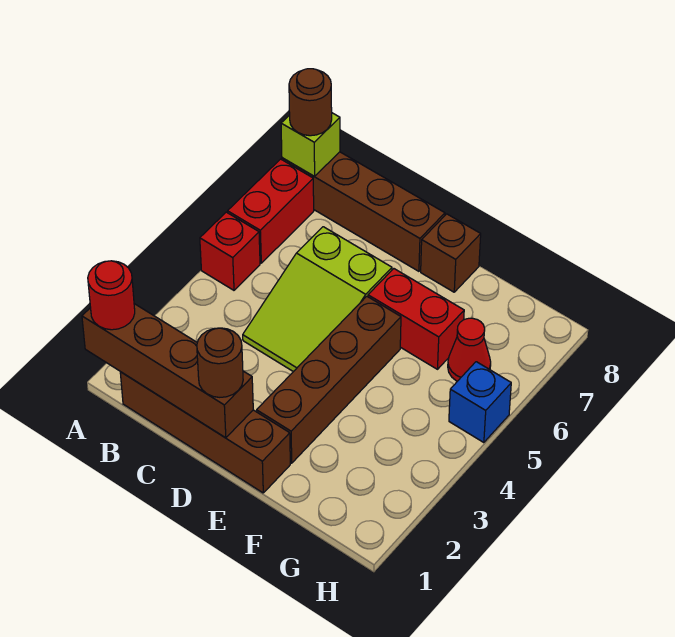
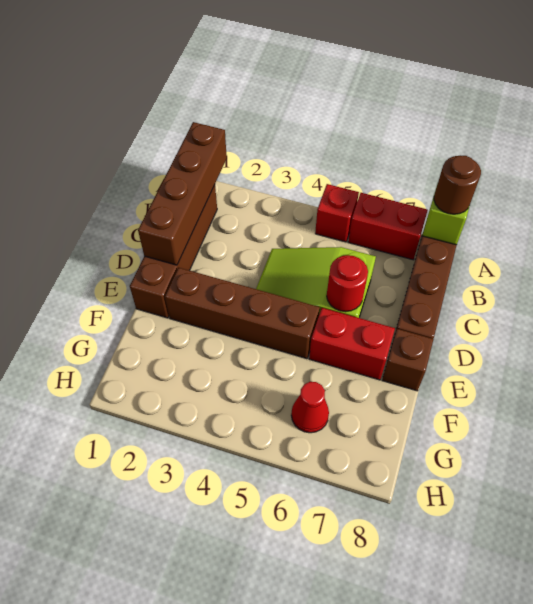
red 1x1 round brick [88,261,135,330] -> red 1x1 round brick moved to [327,255,368,312]
brown 1x1 round brick [197,328,243,397] -> none
red 1x2 brick [368,269,464,369] -> red 1x2 brick turned to [309,308,395,380]
blue 1x1 brick [449,362,511,443] -> none

